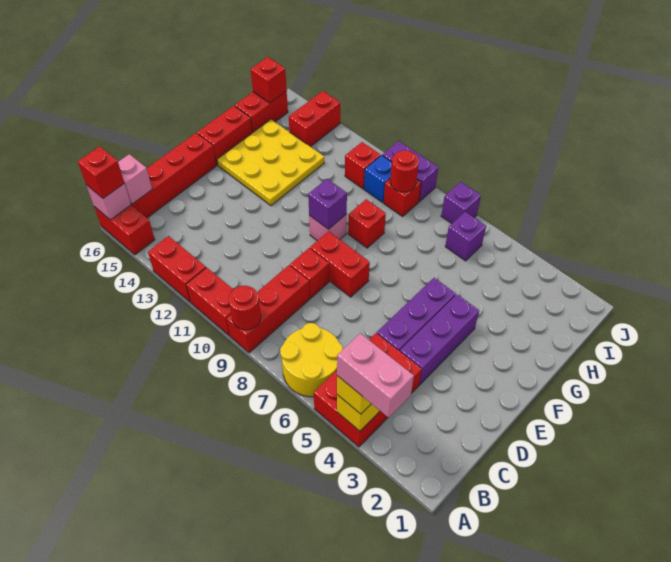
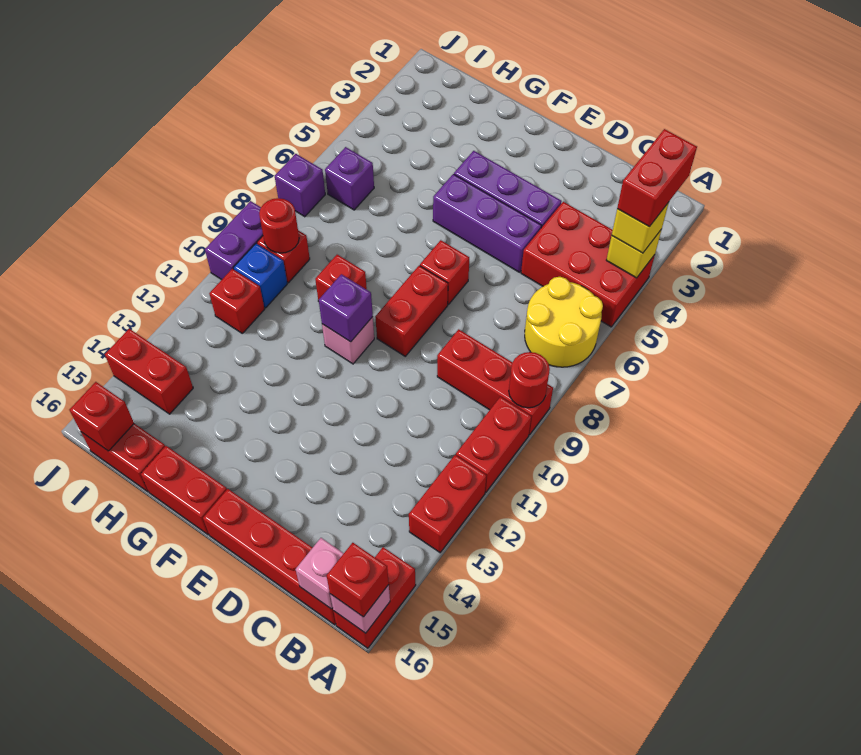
pink 1x2 brick [337,333,414,417] -> red 1x2 brick [617,129,697,227]
red 1x1 brick [290,248,329,298] -> red 1x1 brick moved to [420,240,469,305]
yellow 3x3 plate [217,119,324,206] -> none

